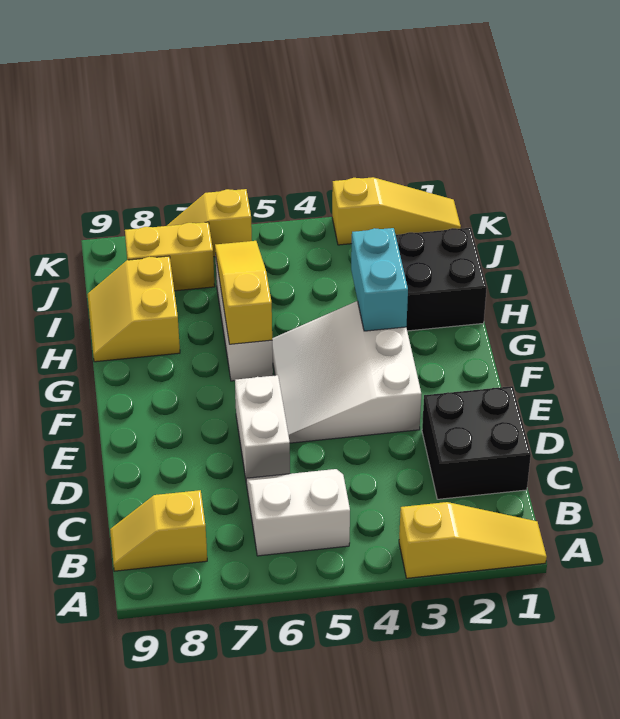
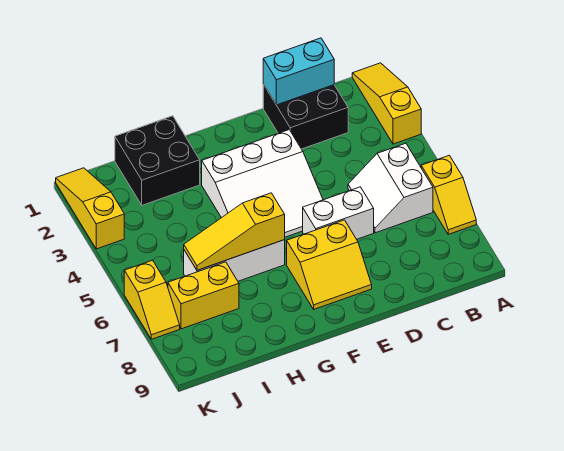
yellow 1x2 slope [110,490,207,571] -> yellow 1x2 slope moved to [421,155,476,234]
cyan 1x2 brick [351,228,408,331] -> cyan 1x2 brick moved to [263,38,334,105]
yellow 2x2 slope [88,256,180,362] -> yellow 2x2 slope moved to [287,220,372,309]
yellow 1x2 brick [125,222,215,291] -> yellow 1x2 brick turned to [168,262,239,329]

